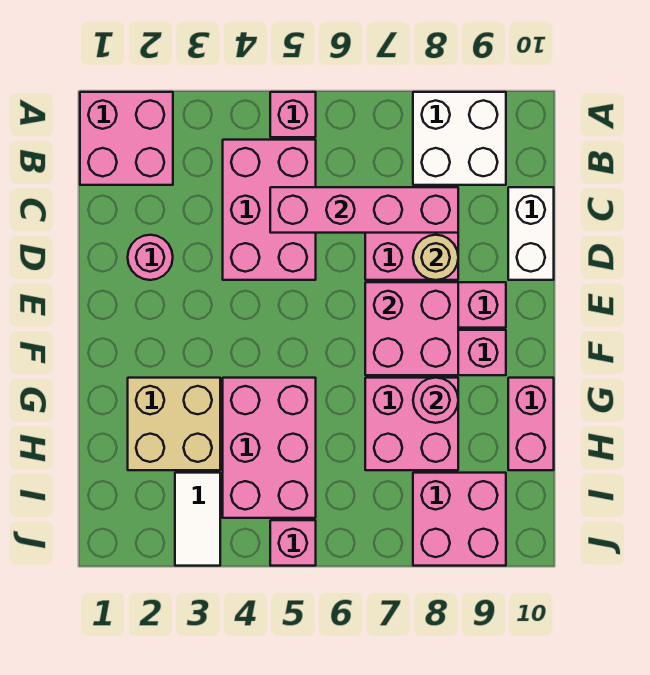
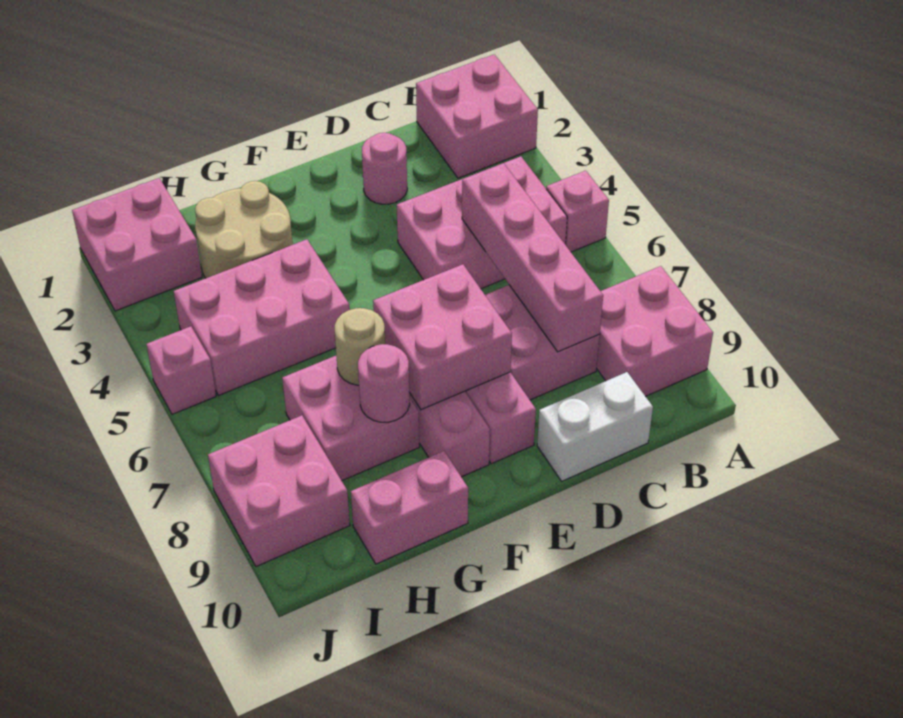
white 2x2 brick [413,92,506,185] -> pink 2x2 brick [596,266,713,396]
tan 1x1 round brick [413,235,458,280] -> tan 1x1 round brick moved to [335,308,385,385]
tan 2x2 brick [128,378,220,470] -> tan 2x2 round brick [195,181,293,278]
none -> pink 2x2 brick [72,178,202,311]
white 1x2 tile [175,473,220,566] -> none

